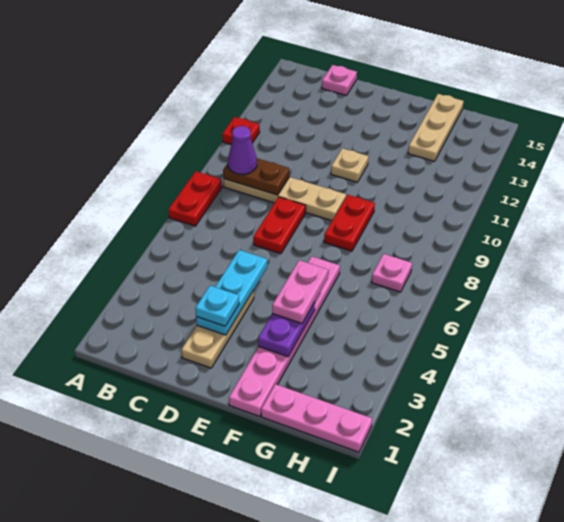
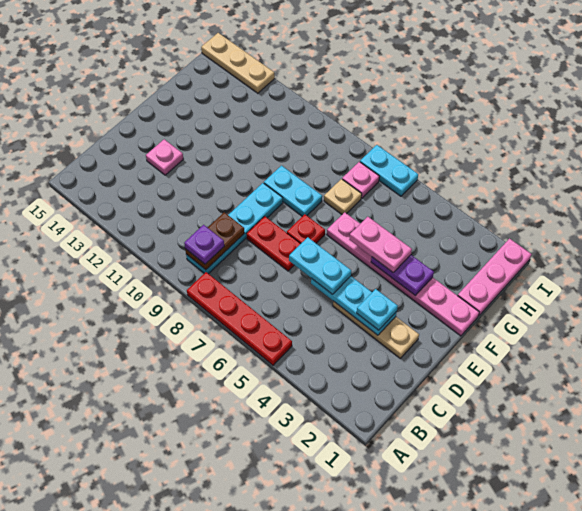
red 1x2 plate [168,171,222,226] -> red 1x4 plate [187,272,292,365]
red 1x1 plate [222,117,260,144] -> red 1x1 plate moved to [287,214,325,243]
tan 1x4 plate [223,177,346,221] -> cyan 1x4 plate [186,183,283,274]
purple 1x1 cone [228,126,257,174] -> purple 1x1 plate [184,225,224,264]
pink 1x1 plate [322,65,357,96] -> pink 1x1 plate moved to [146,139,183,175]
none -> cyan 1x2 plate [289,237,351,294]
tan 1x1 plate [331,148,368,182] -> tan 1x1 plate moved to [324,179,362,214]
red 1x2 plate [324,195,375,251] -> cyan 1x2 plate [264,166,322,216]
tan 1x3 plate [408,94,463,161] -> tan 1x3 plate moved to [201,33,275,93]
none -> cyan 1x2 plate [360,145,418,196]

